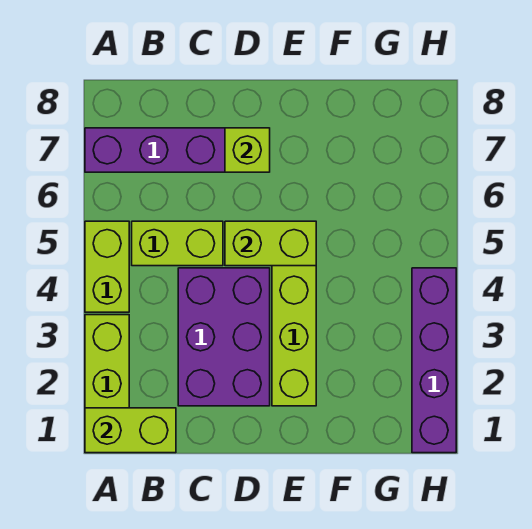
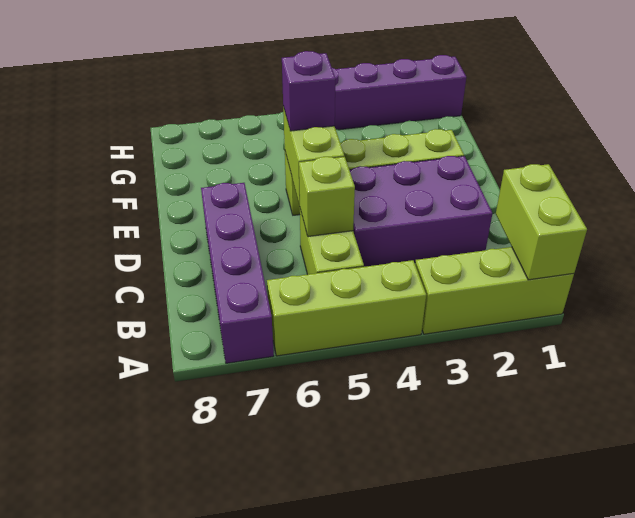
lime 1x2 brick [85,221,129,312] -> lime 1x3 brick [267,260,426,356]
lime 1x1 brick [225,128,270,172] -> lime 1x1 brick moved to [299,157,355,237]
none -> purple 1x1 brick [282,51,335,131]

